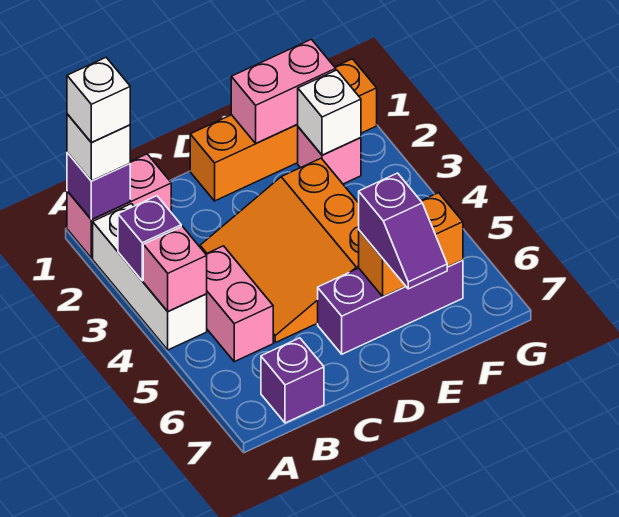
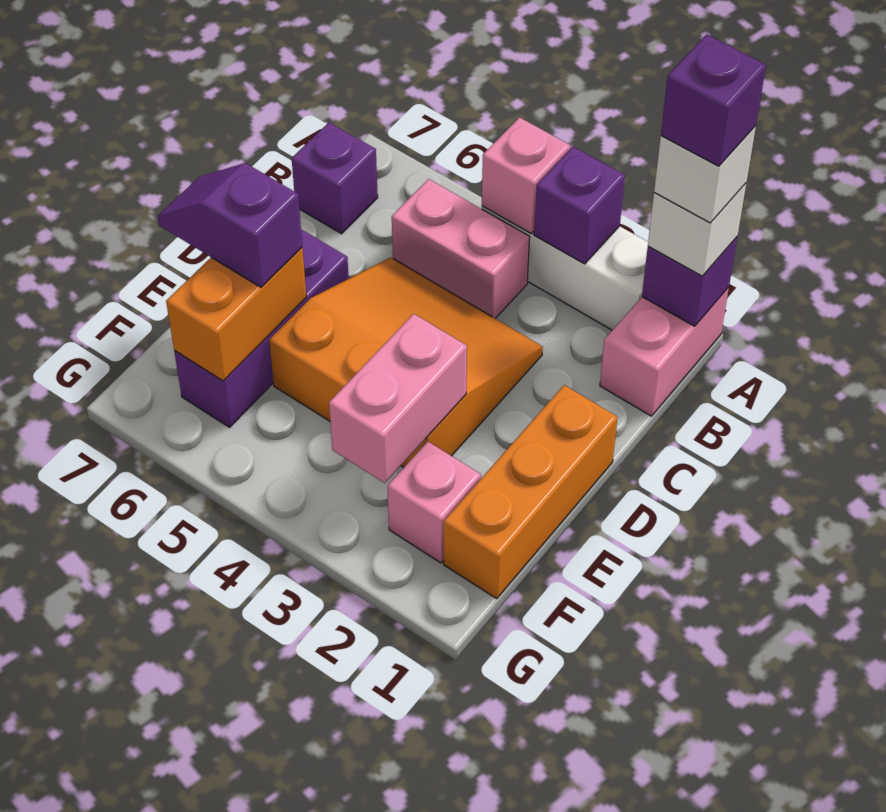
none -> purple 1x1 brick [661,34,766,166]
orange 1x4 brick [190,59,377,201] -> orange 1x3 brick [444,385,618,599]
pink 1x2 brick [231,39,336,143] -> pink 1x2 brick moved to [329,314,467,483]
white 1x1 brick [297,70,361,155] -> none

